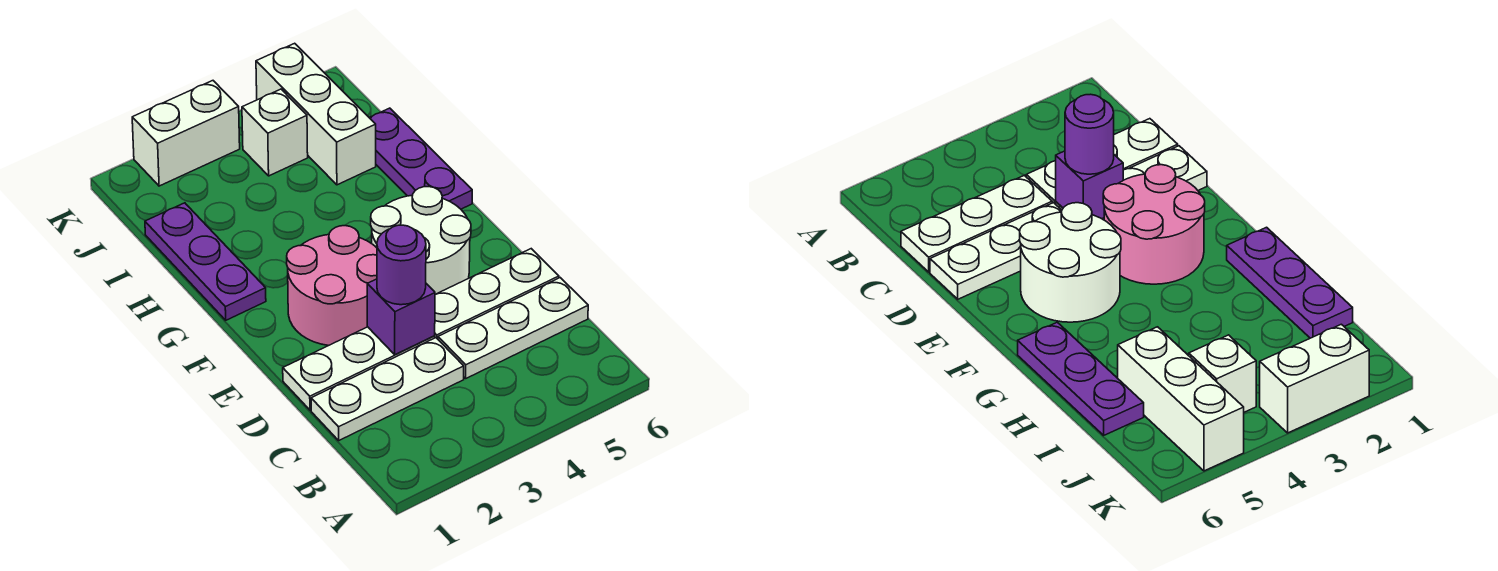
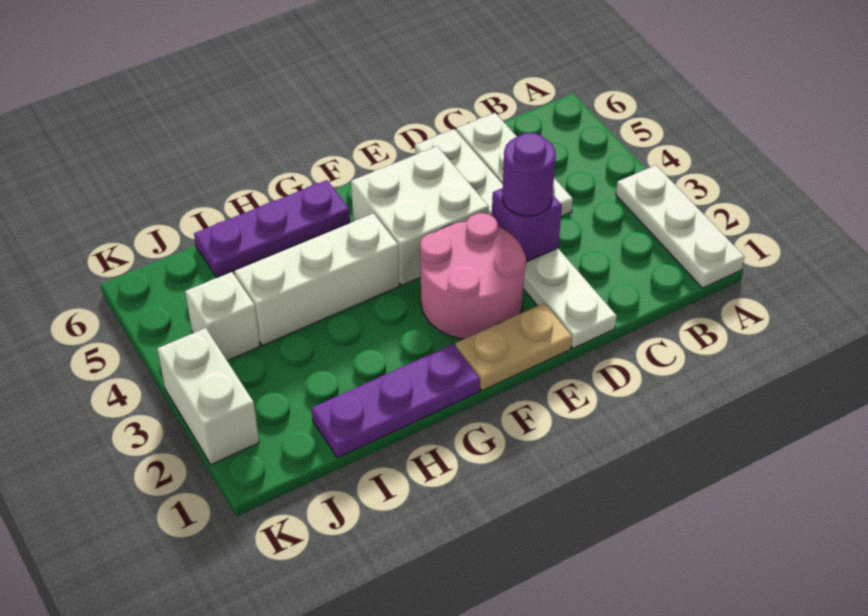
white 1x3 plate [311,338,464,440] -> white 1x3 plate moved to [616,165,744,288]
none -> tan 1x2 plate [455,303,572,391]
white 2x2 round brick [371,187,471,294] -> white 2x2 brick [351,146,489,285]
white 1x3 brick [256,43,376,185] -> white 1x3 brick moved to [234,213,399,346]

